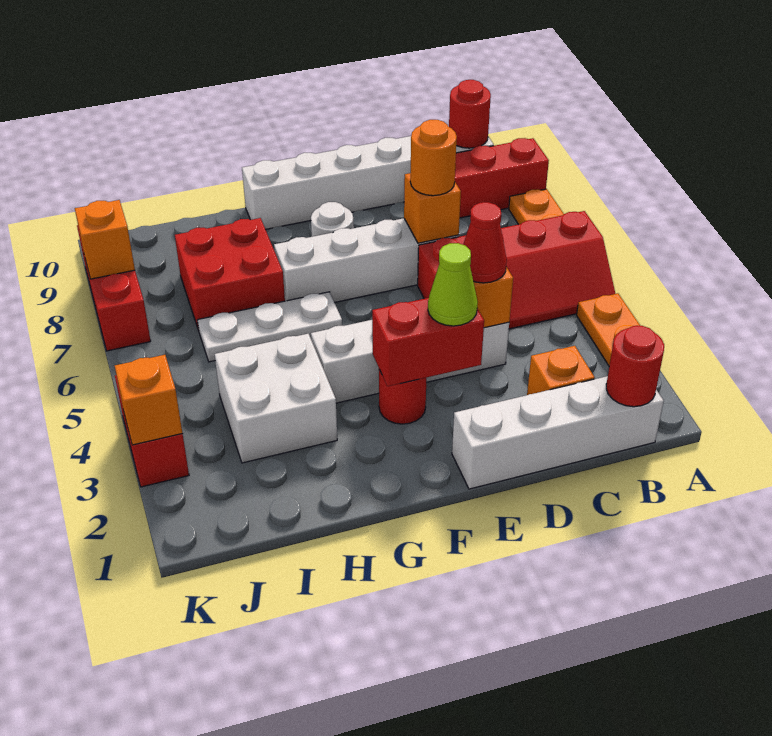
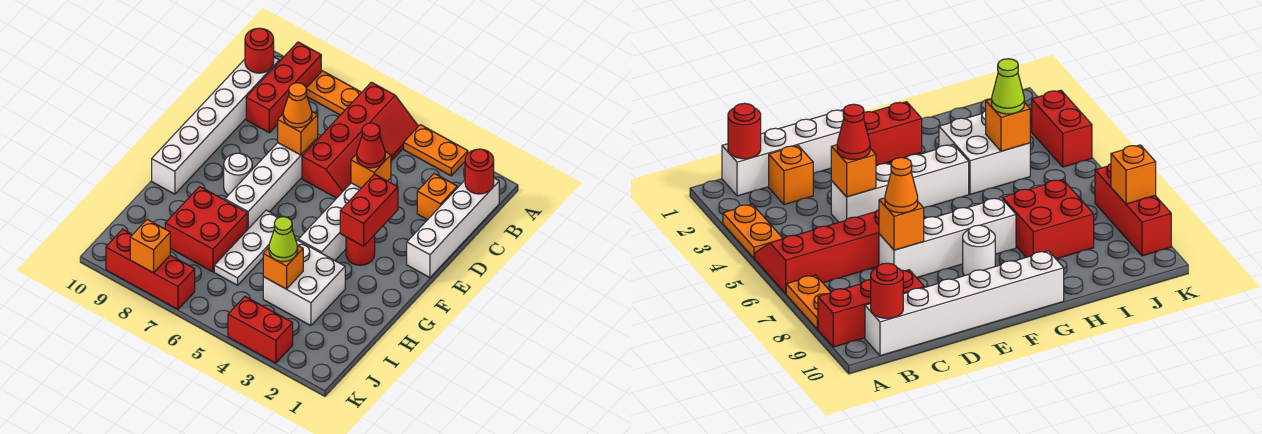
orange 1x1 round brick [410,120,457,196] -> orange 1x1 cone [283,83,312,128]
lime 1x1 cone [428,243,478,326] -> lime 1x1 cone moved to [269,217,298,262]
orange 1x1 brick [115,355,183,445] -> orange 1x1 brick moved to [263,245,303,289]

